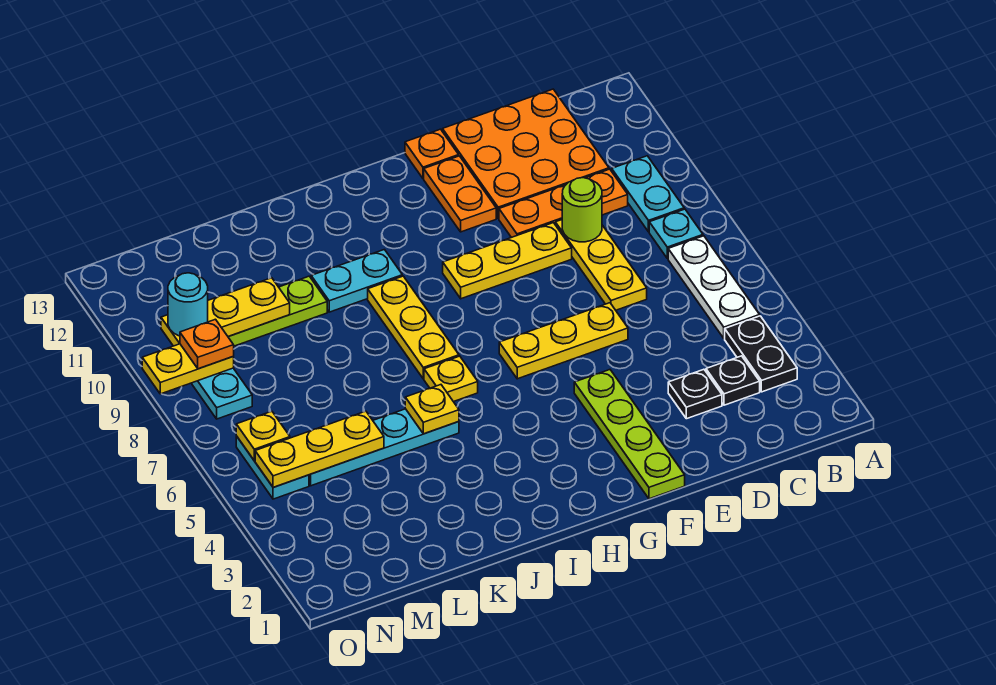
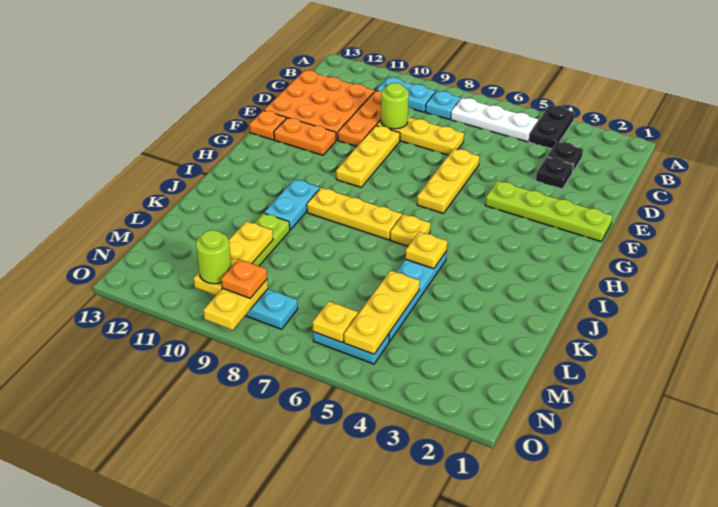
black 1x2 plate [725,316,797,392] -> black 1x2 plate turned to [529,105,575,149]
cyan 1x1 round brick [168,273,208,336] -> lime 1x1 round brick [196,230,232,284]

